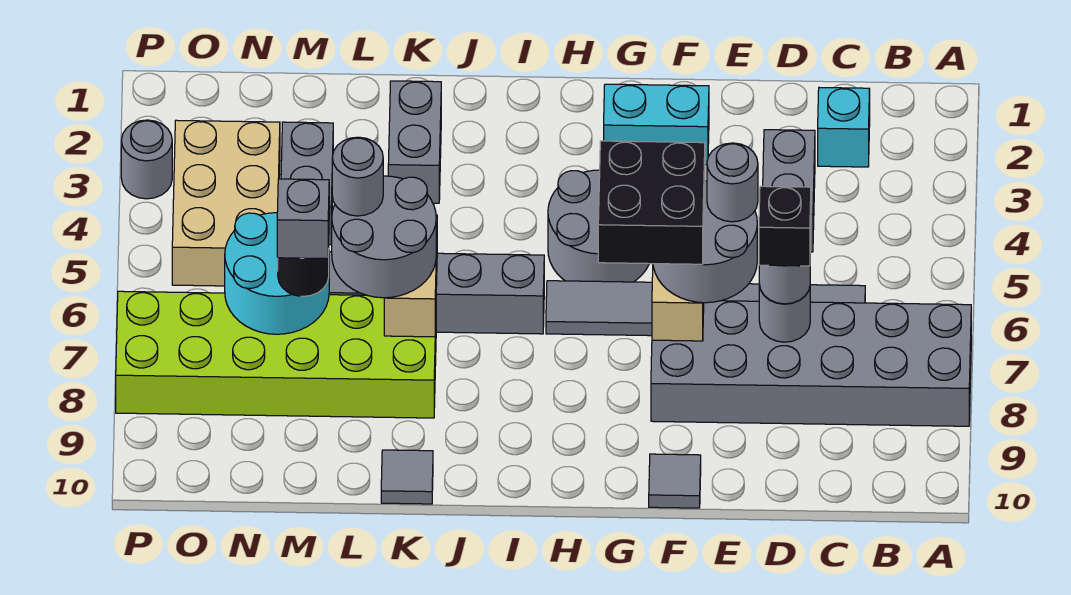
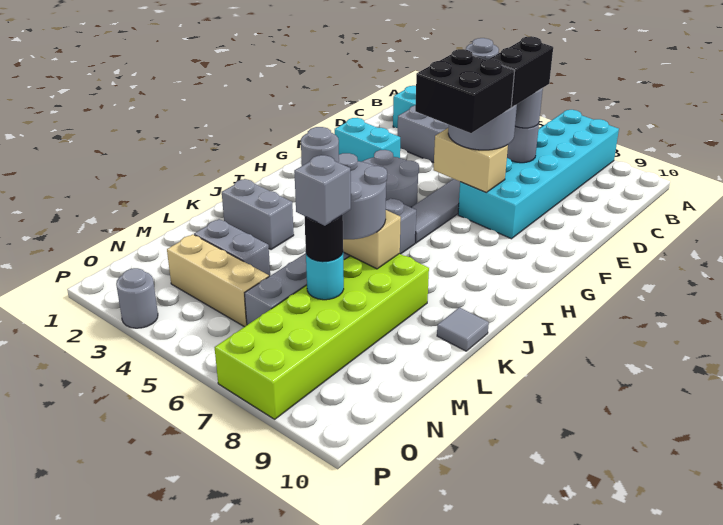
grey 2x6 brick [651,301,971,426] -> cyan 2x6 brick [458,110,619,239]
black 1x1 brick [759,186,811,266] -> black 1x2 brick [490,36,553,107]
cyan 1x2 brick [604,84,709,165] -> cyan 1x2 brick turned to [335,118,400,162]
grey 1x1 tile [649,454,701,508] -> none
cyan 2x2 round brick [225,213,329,334] -> cyan 1x1 round brick [306,253,344,300]
tan 2x3 brick [172,120,280,286] -> tan 1x3 brick [167,234,269,327]

